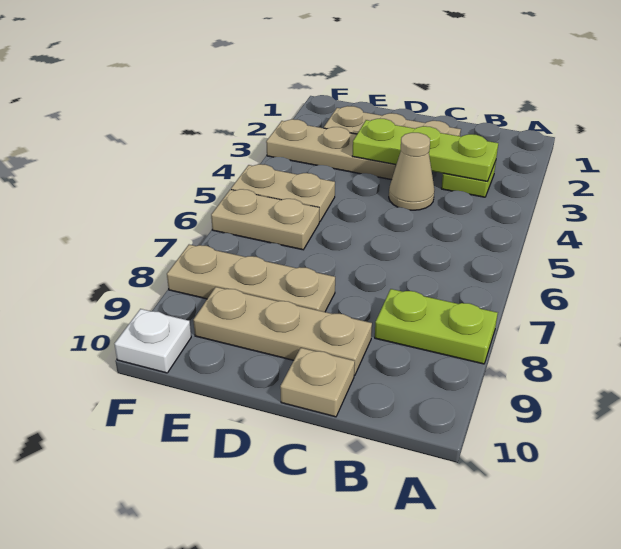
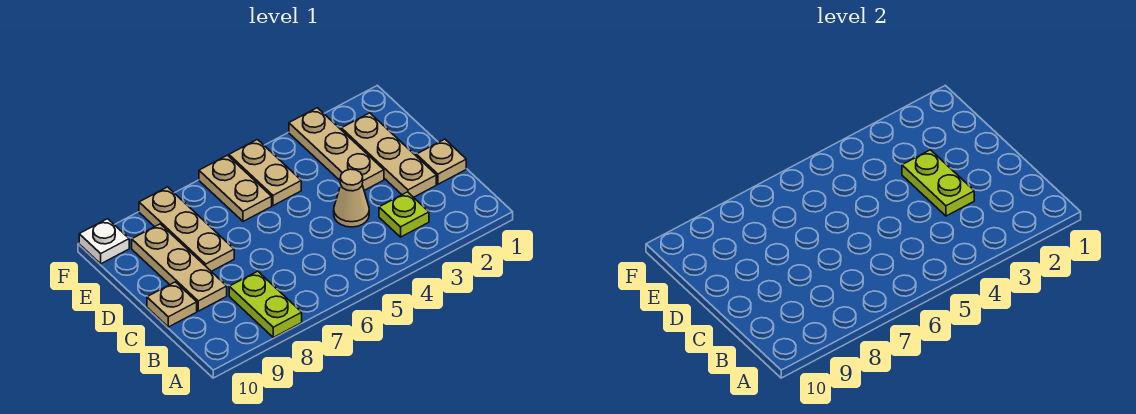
lime 1x3 plate [352,119,498,182] -> lime 1x2 plate [902,150,974,216]
none -> tan 1x1 plate [416,139,466,184]

